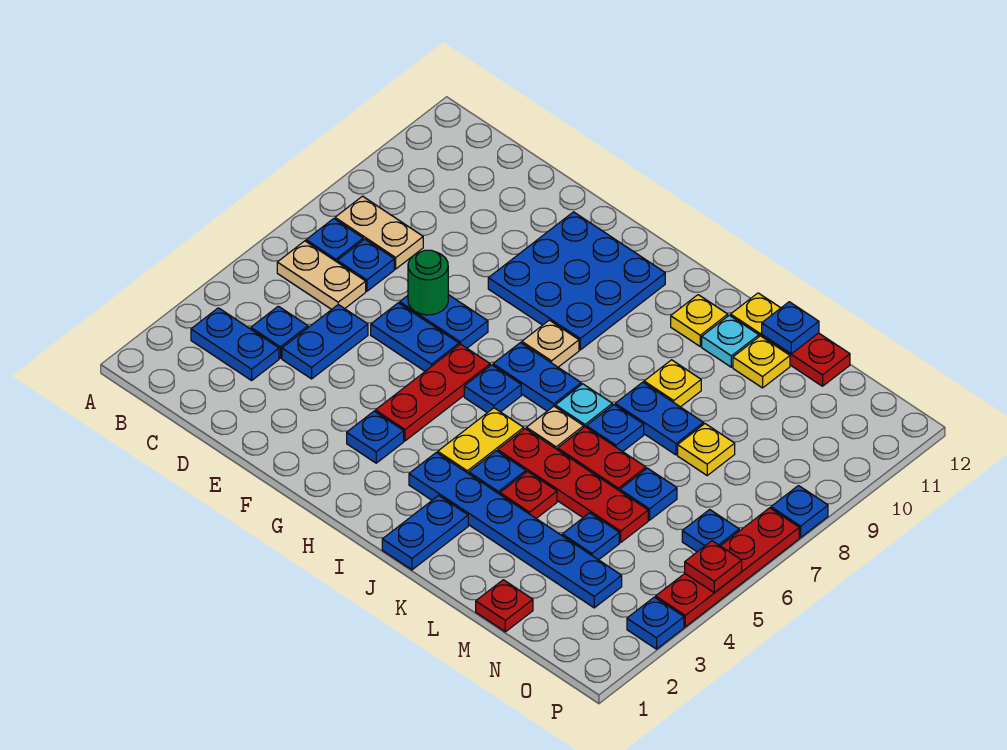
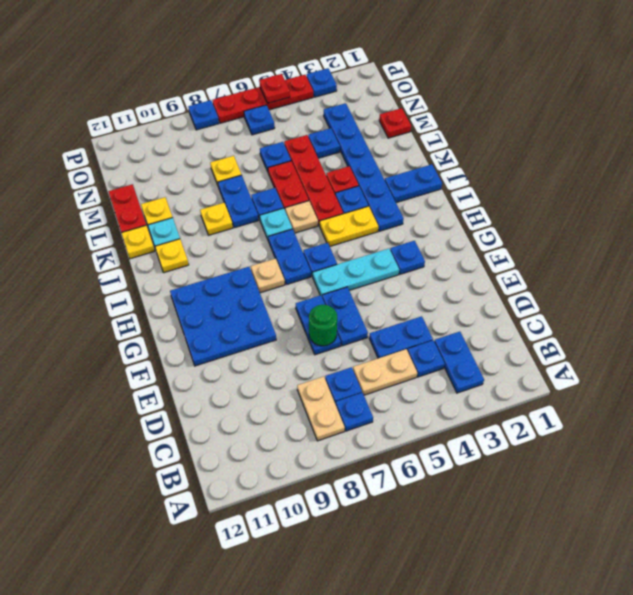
tan 1x2 plate [277,241,366,309] -> tan 1x2 plate turned to [353,349,417,395]
red 1x3 plate [375,344,490,441] -> cyan 1x3 plate [312,249,399,296]
blue 1x1 plate [762,302,819,354] -> none

